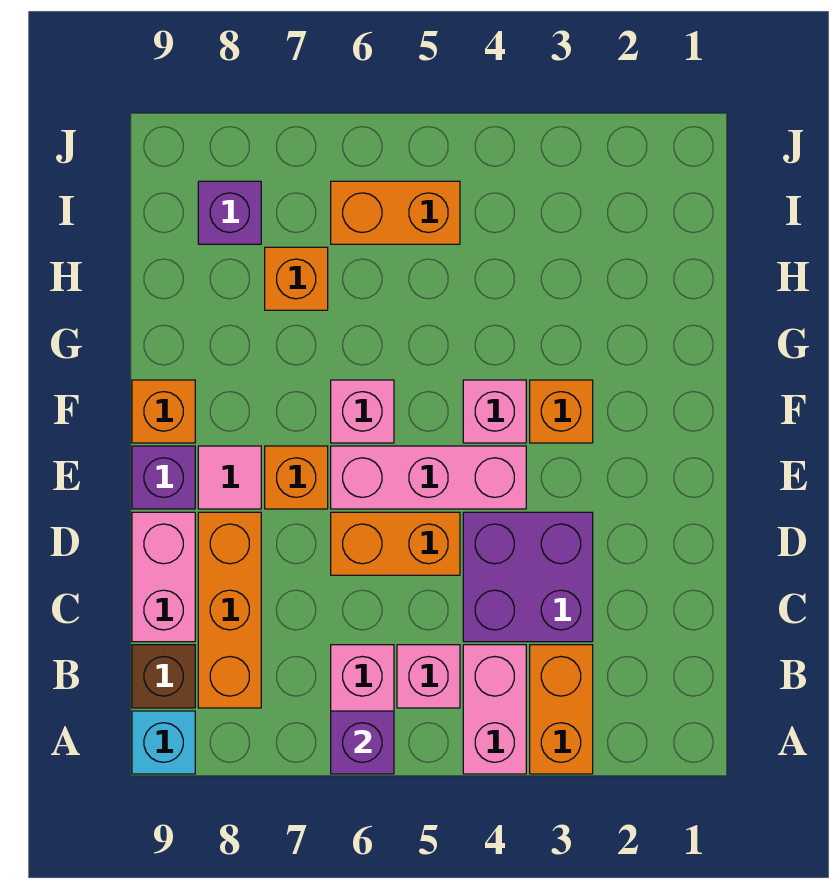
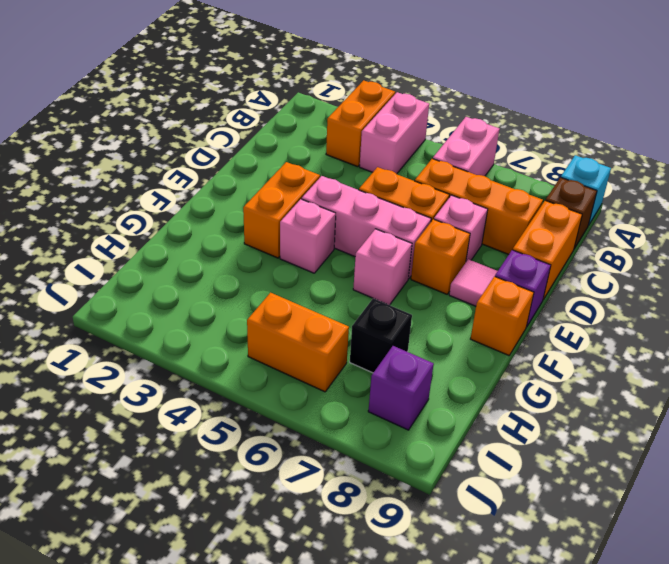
purple 1x1 brick [331,711,394,774] -> none
pink 1x1 brick [397,645,460,708] -> pink 1x1 brick moved to [434,195,488,261]
orange 1x3 brick [198,512,261,708] -> orange 1x3 brick turned to [415,159,543,254]
purple 2x2 brick [463,512,593,642] -> none
pink 1x2 brick [132,512,195,642] -> orange 1x2 brick [513,201,582,300]
orange 1x1 brick [530,380,593,443] -> orange 1x2 brick [243,162,320,258]
orange 1x1 brick [265,247,328,310] -> black 1x1 brick [350,298,412,373]

